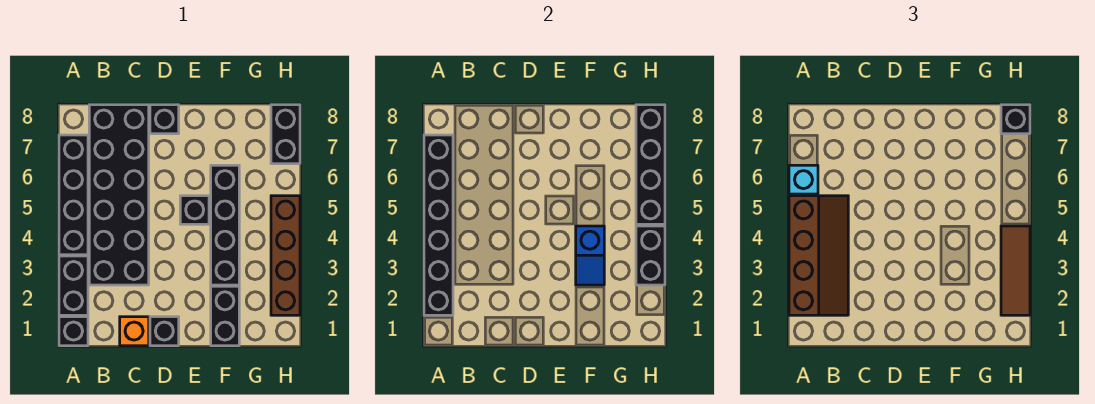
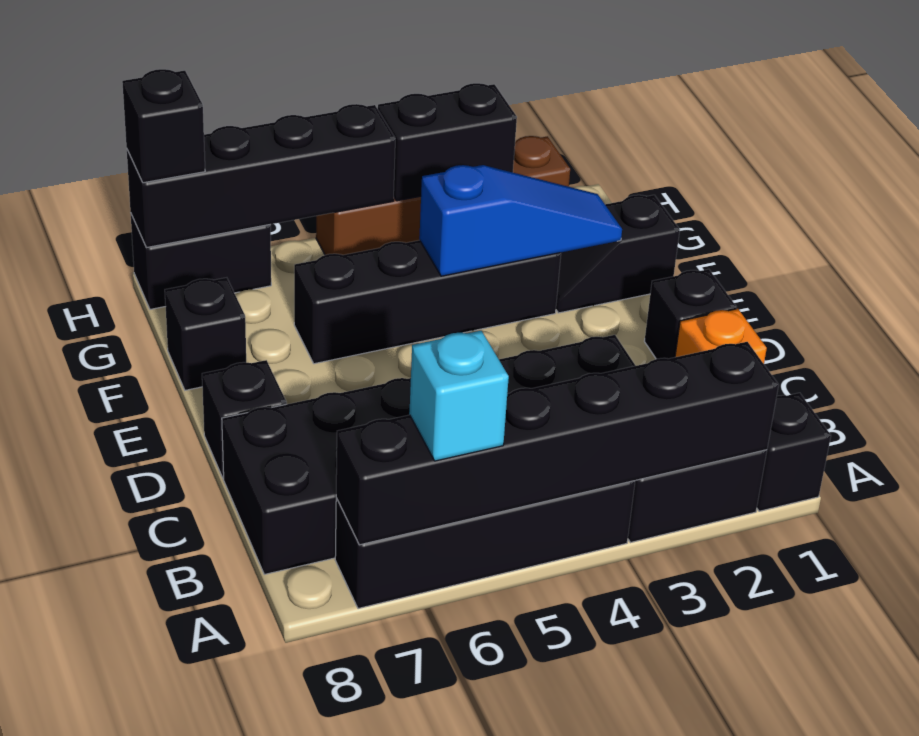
brown 2x4 slope [789,196,848,315] -> none
black 1x1 brick [180,196,209,224] -> black 1x1 brick moved to [165,278,246,390]
black 1x2 brick [211,286,239,346] -> black 1x2 slope [556,195,680,313]
blue 1x2 slope [576,226,604,285] -> blue 1x3 slope [419,165,622,276]
brown 1x3 tile [1001,226,1030,315] -> none

